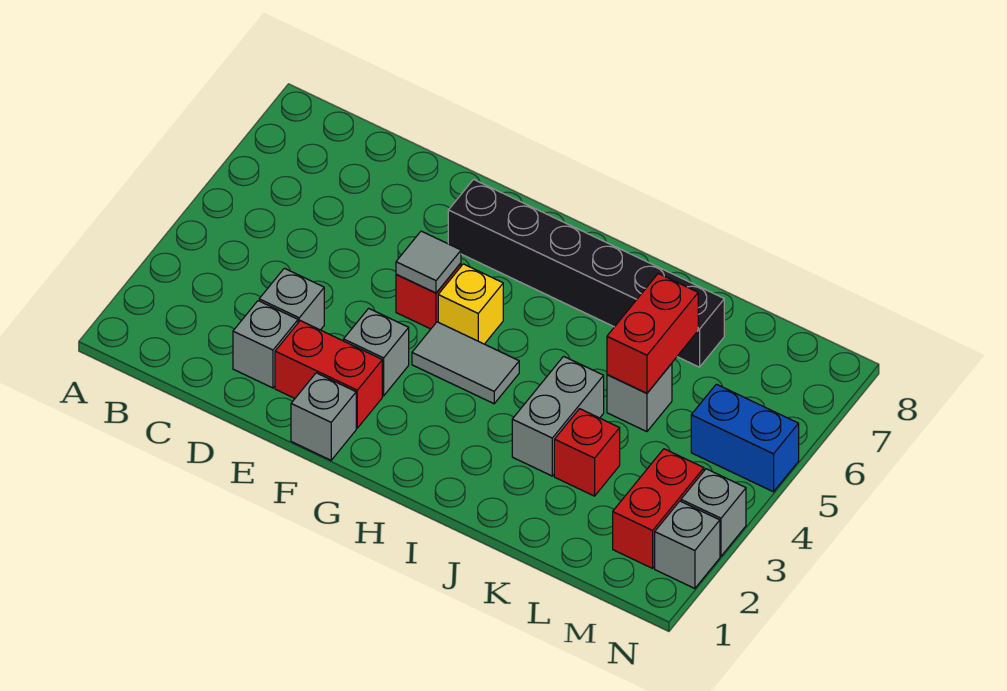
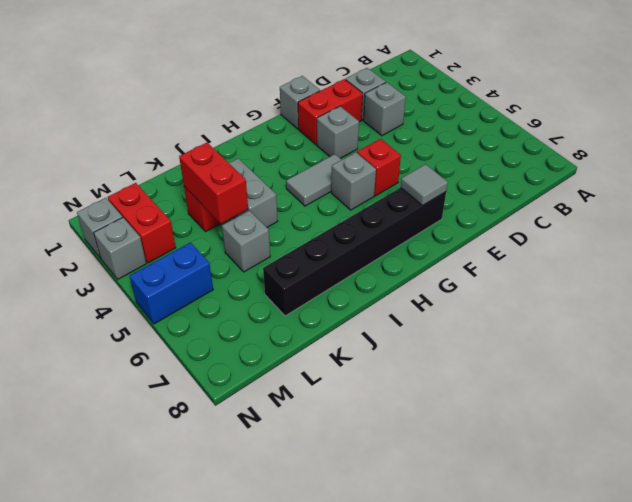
grey 1x1 tile [396,231,461,293] -> grey 1x1 tile moved to [401,164,448,205]
yellow 1x1 brick [438,264,503,344] -> grey 1x1 brick [331,152,376,210]
red 1x2 brick [607,274,698,393] -> red 1x2 brick moved to [179,143,248,224]

